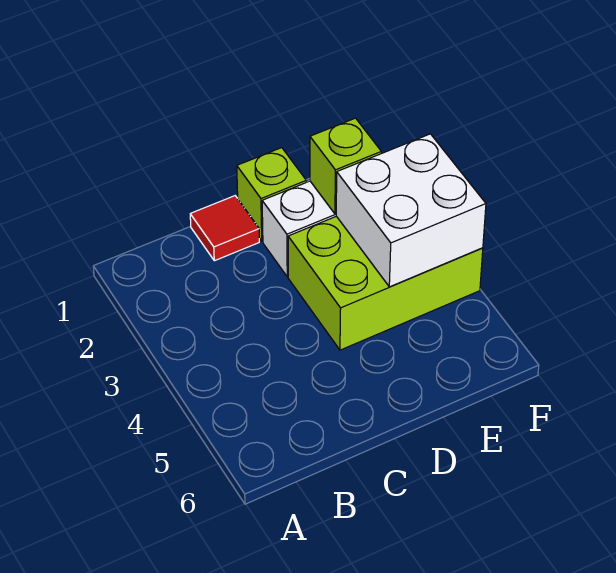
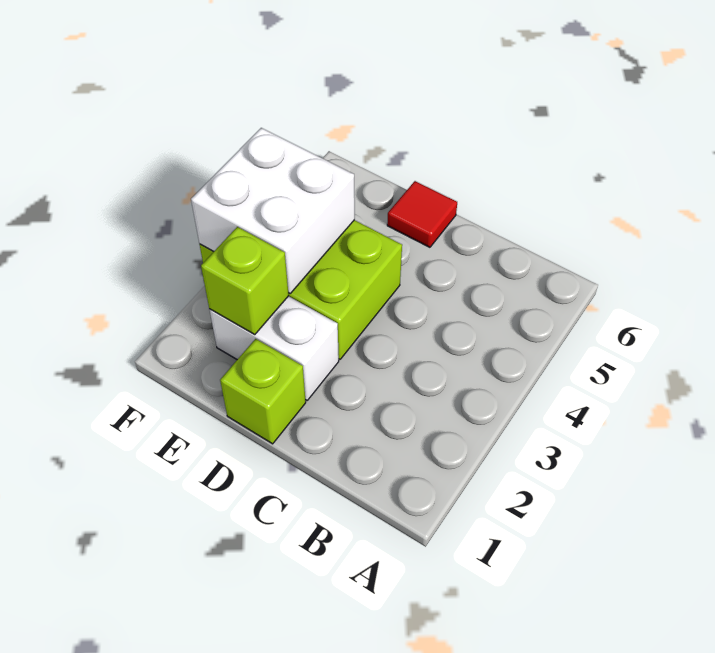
red 1x1 tile [190,196,259,261] -> red 1x1 tile moved to [387,181,457,247]

